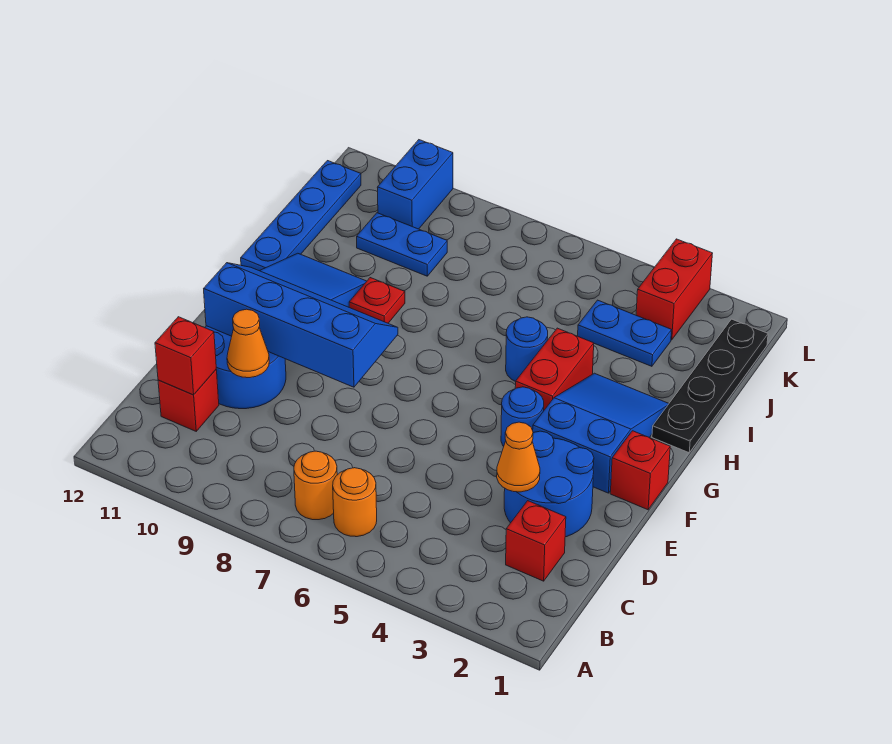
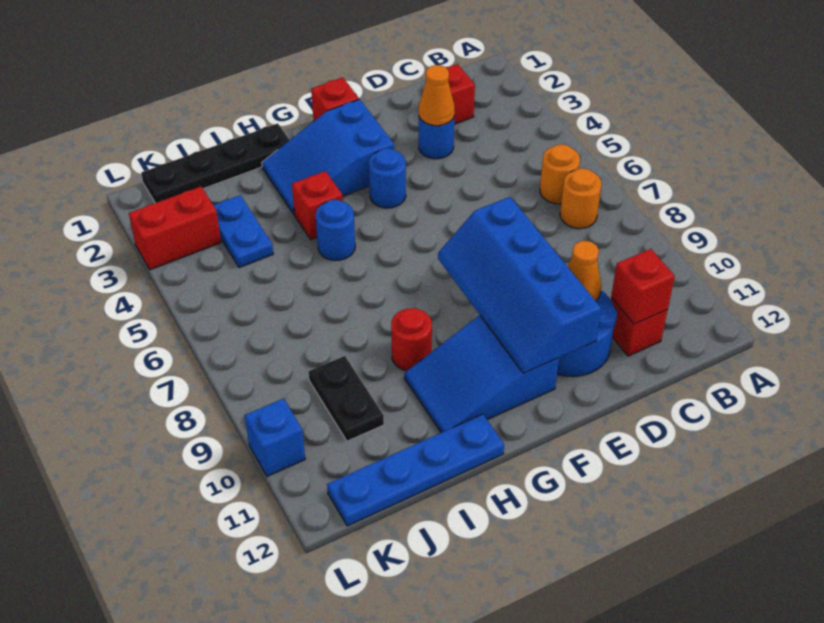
blue 2x2 round brick [504,431,594,537] -> blue 1x1 round brick [419,117,454,159]
red 1x2 brick [515,328,594,410] -> red 1x1 brick [292,171,343,240]
red 1x1 plate [349,278,405,323] -> red 1x1 round brick [391,308,432,371]
blue 1x2 plate [357,213,447,276] -> black 1x2 plate [309,356,384,441]
blue 1x2 brick [377,140,453,229] -> blue 1x1 brick [245,399,305,476]

